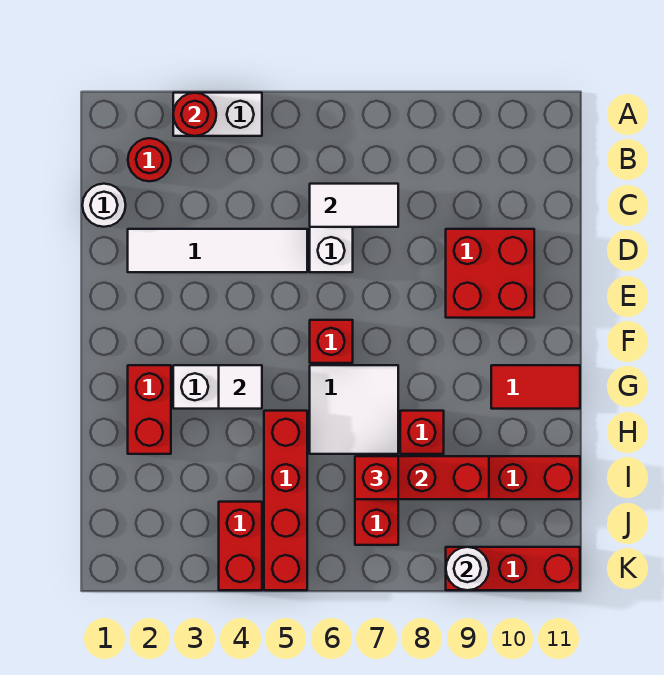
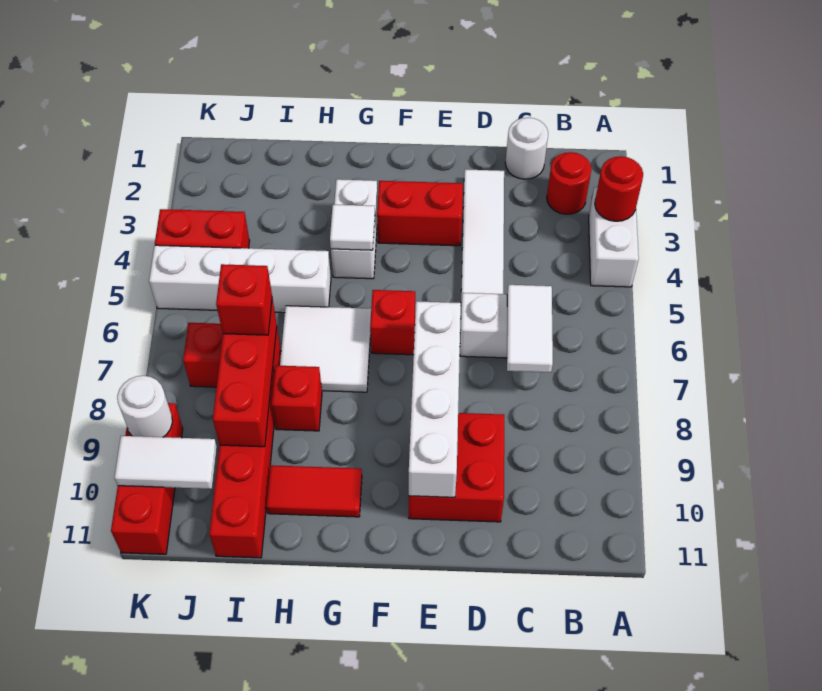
none -> white 1x4 brick [409,301,461,497]
red 1x2 brick [128,365,171,454] -> red 1x2 brick moved to [377,181,463,246]
red 1x2 tile [491,365,580,409] -> red 1x2 tile turned to [266,465,362,517]
red 1x4 brick [264,411,307,590] -> white 1x4 brick [149,245,331,313]
none -> white 1x2 tile [114,436,217,489]

